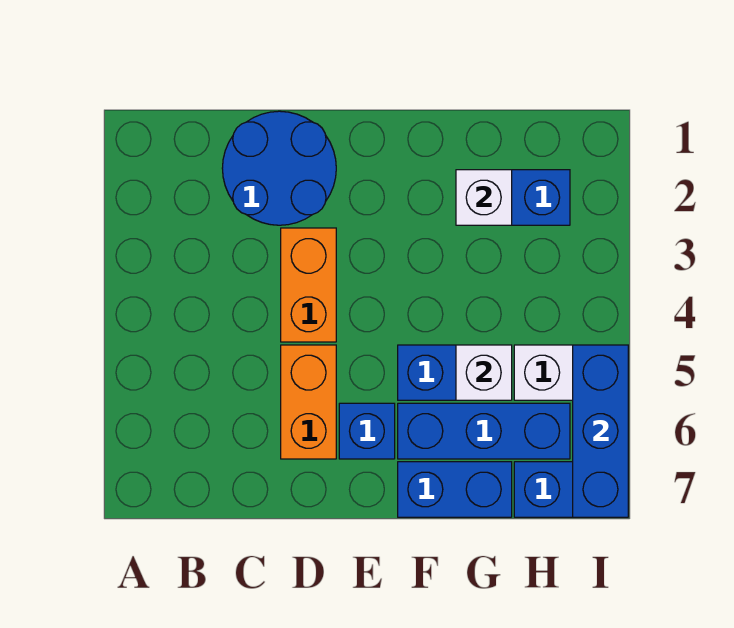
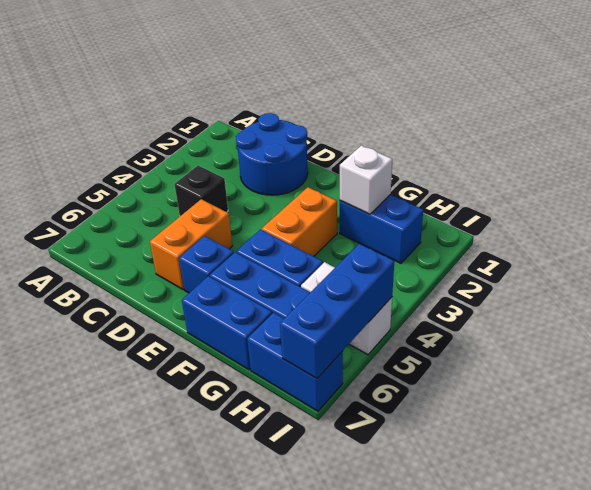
none -> black 1x1 brick [174,166,228,216]
orange 1x2 brick [281,228,336,342] -> orange 1x2 brick moved to [262,187,337,257]
white 1x1 brick [456,345,512,400] -> none

